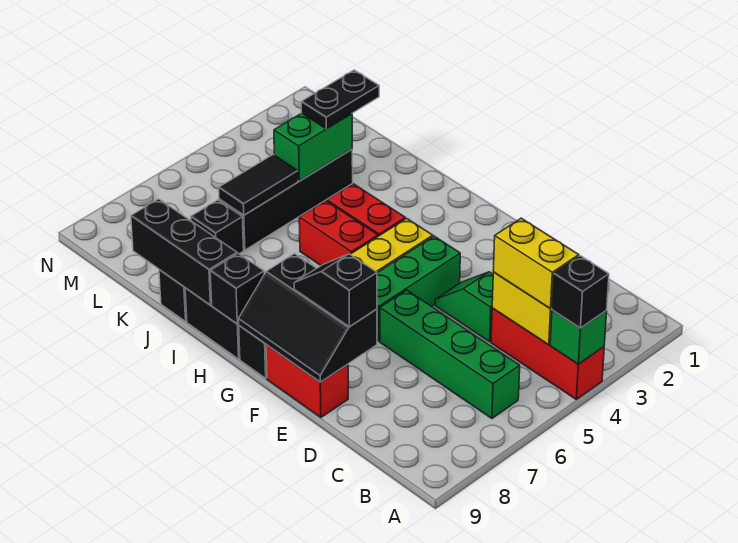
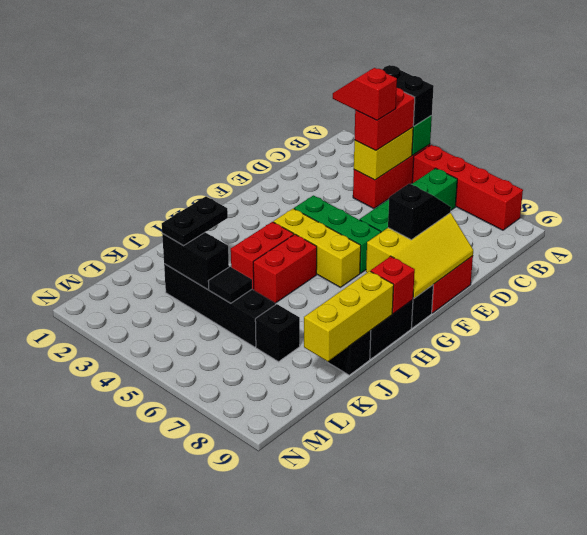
black 1x1 brick [552,256,609,328] -> black 1x2 brick [383,65,434,126]
none -> red 1x4 brick [412,145,523,230]
yellow 1x2 brick [493,218,579,309] -> red 1x2 brick [354,88,415,151]
none -> red 1x2 slope [333,68,397,120]
green 1x2 slope [435,272,493,342] -> none
black 2x3 slope [238,254,377,382] -> yellow 2x3 slope [366,213,473,298]
black 1x2 slope [294,254,377,327] -> black 1x2 slope turned to [388,183,451,240]
black 1x1 brick [210,253,264,324] -> red 1x1 brick [371,256,415,314]
black 1x3 brick [131,199,237,305] -> yellow 1x3 brick [304,271,394,361]
black 1x2 plate [301,70,379,129] -> black 1x2 plate turned to [162,196,228,246]
green 1x2 brick [274,113,352,181] -> black 1x2 brick [162,232,229,289]
black 1x2 tile [219,155,298,215] -> black 1x1 tile [208,267,252,303]

